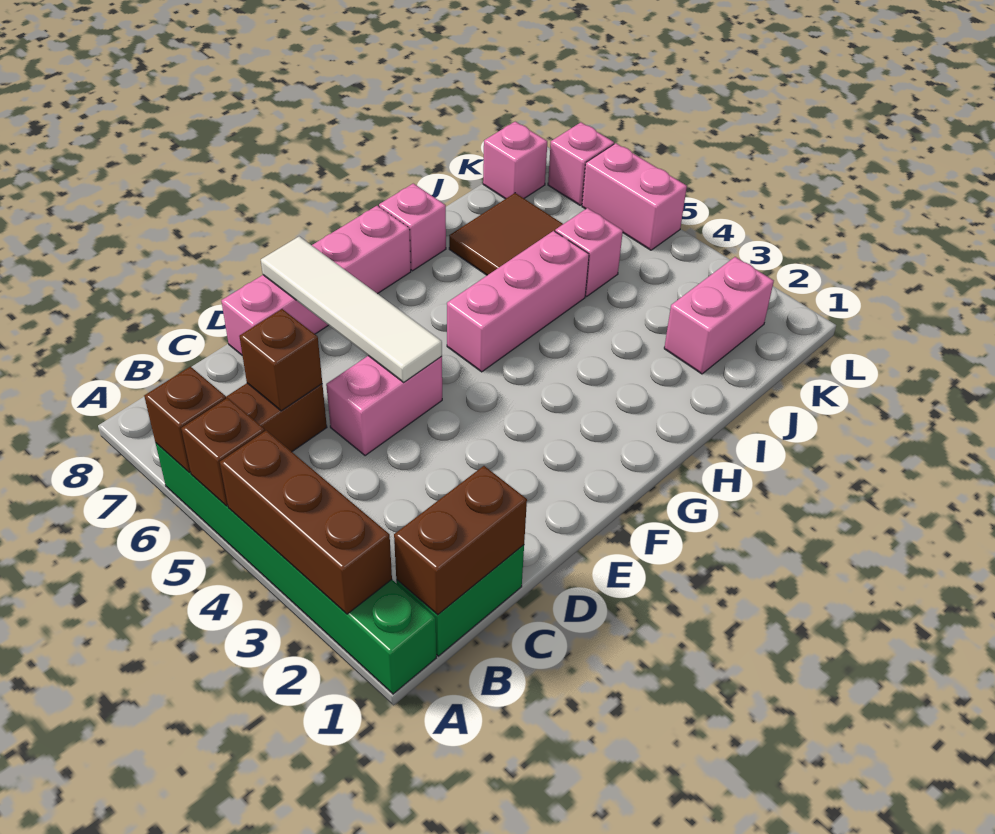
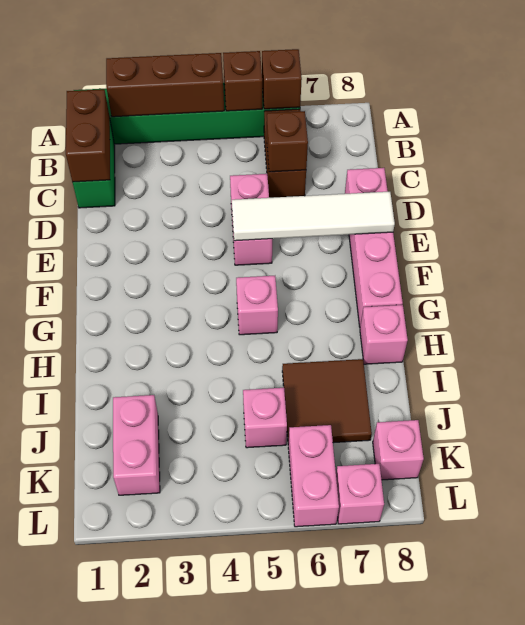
pink 1x3 brick [447,231,589,372] -> pink 1x1 brick [236,276,278,335]
pink 1x2 brick [582,143,687,250] -> pink 1x2 brick turned to [288,425,339,527]

